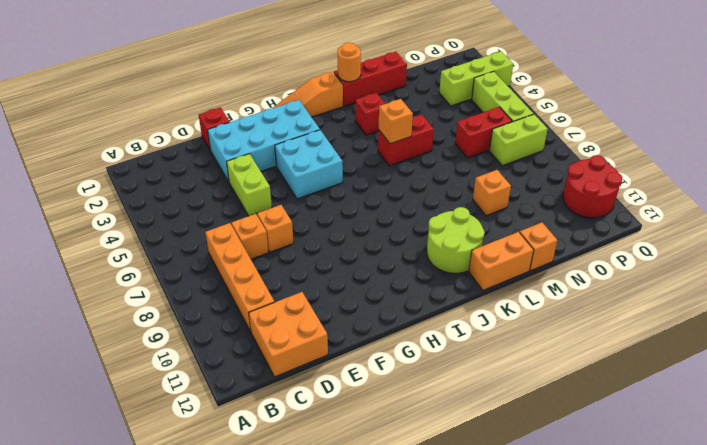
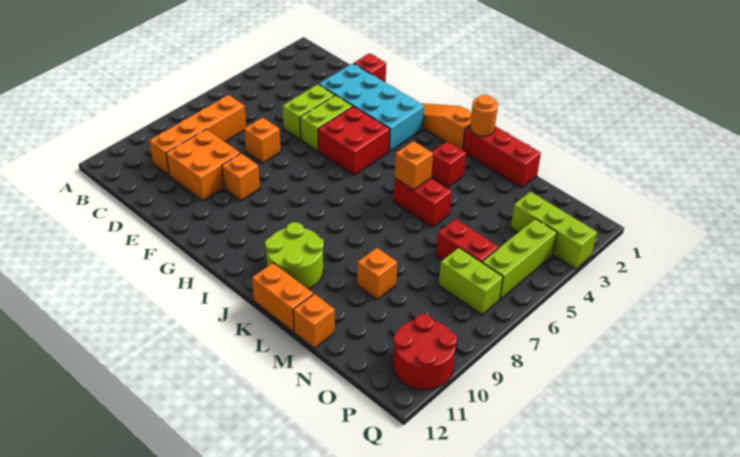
orange 2x2 brick [249,292,328,377] -> orange 2x2 brick moved to [166,129,240,201]
orange 1x1 brick [232,214,269,259] -> orange 1x1 brick moved to [222,153,260,201]
none -> lime 1x2 brick [300,95,353,151]
cyan 2x2 brick [275,130,343,199] -> red 2x2 brick [318,106,390,175]

